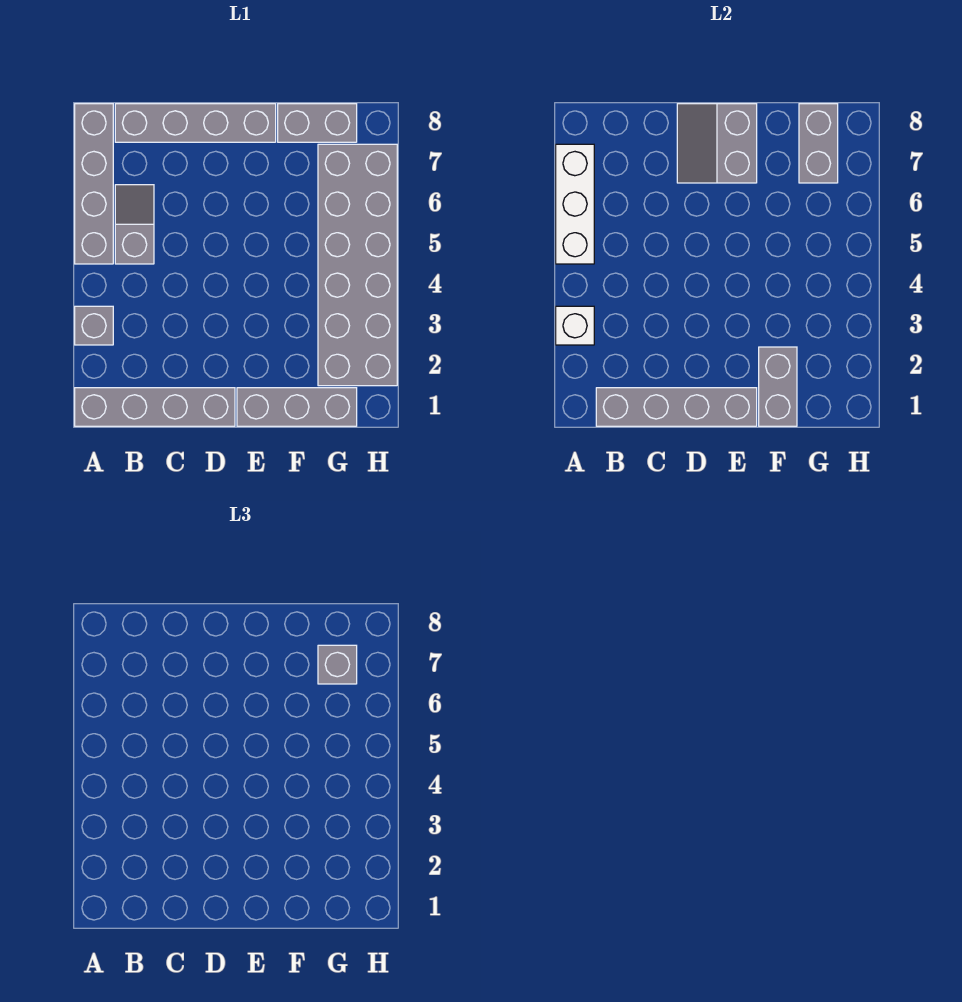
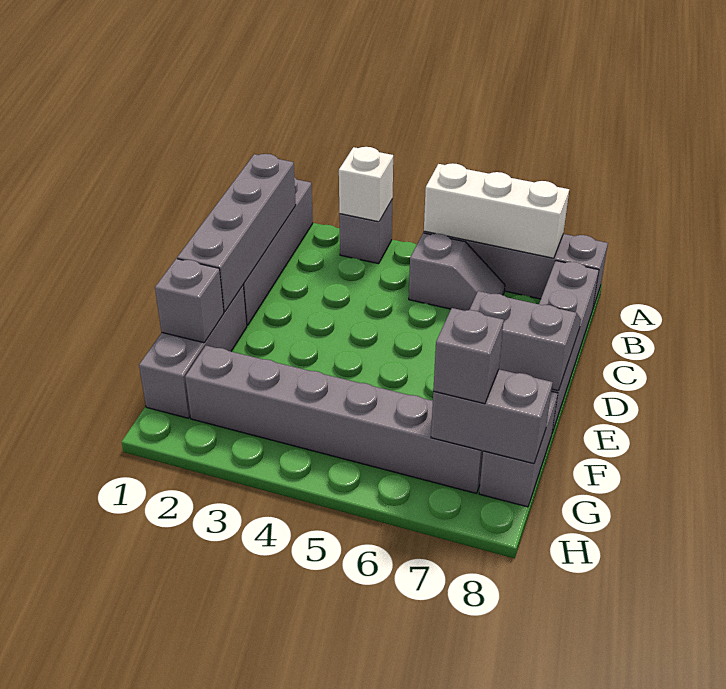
grey 1x2 brick [759,347,797,426] -> grey 1x1 brick [155,259,224,343]
grey 2x6 brick [318,144,397,386] -> grey 1x6 brick [185,346,483,493]

